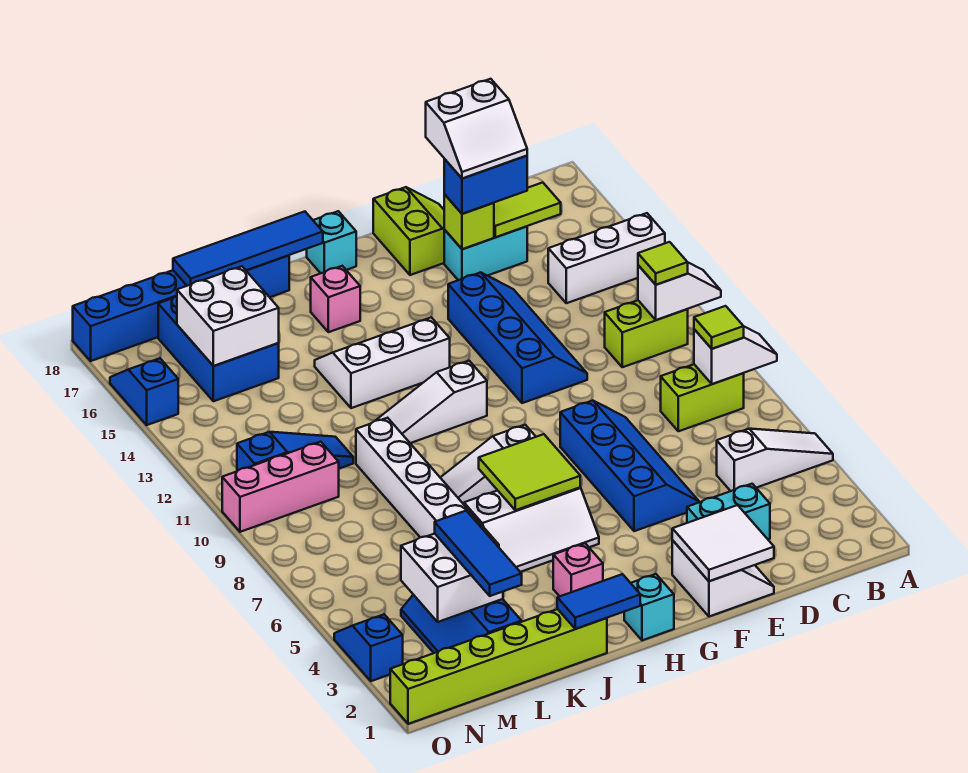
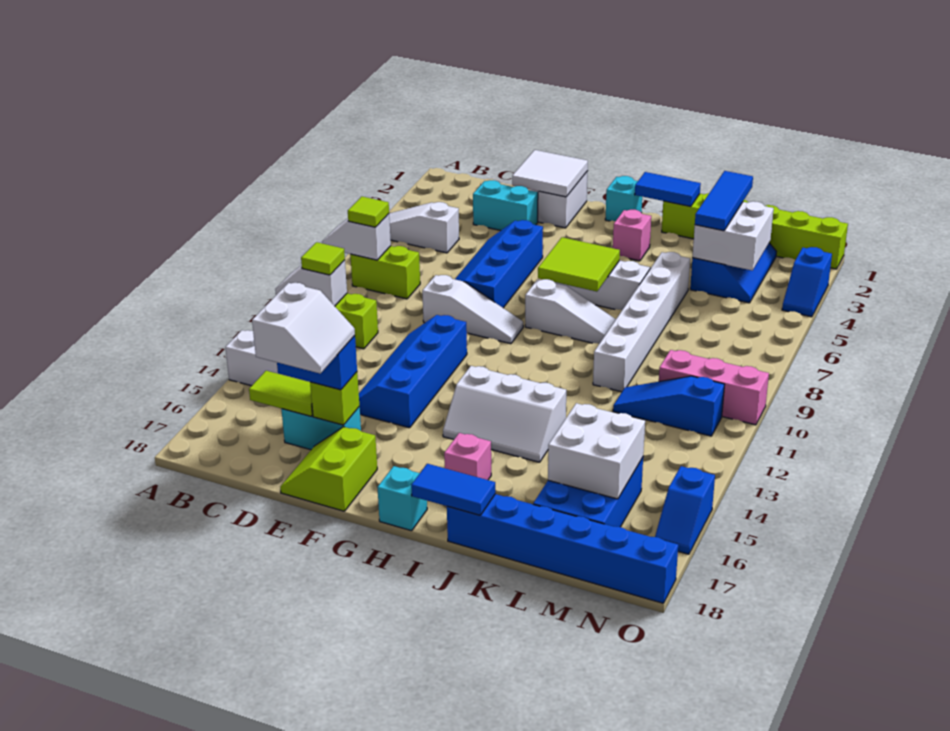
white 2x2 slope [426,79,527,179] -> white 2x2 slope turned to [252,283,355,374]
white 1x3 slope [375,361,487,443] -> white 1x3 slope moved to [422,275,523,344]
blue 1x4 tile [173,211,323,286] -> blue 1x2 tile [411,464,495,515]

